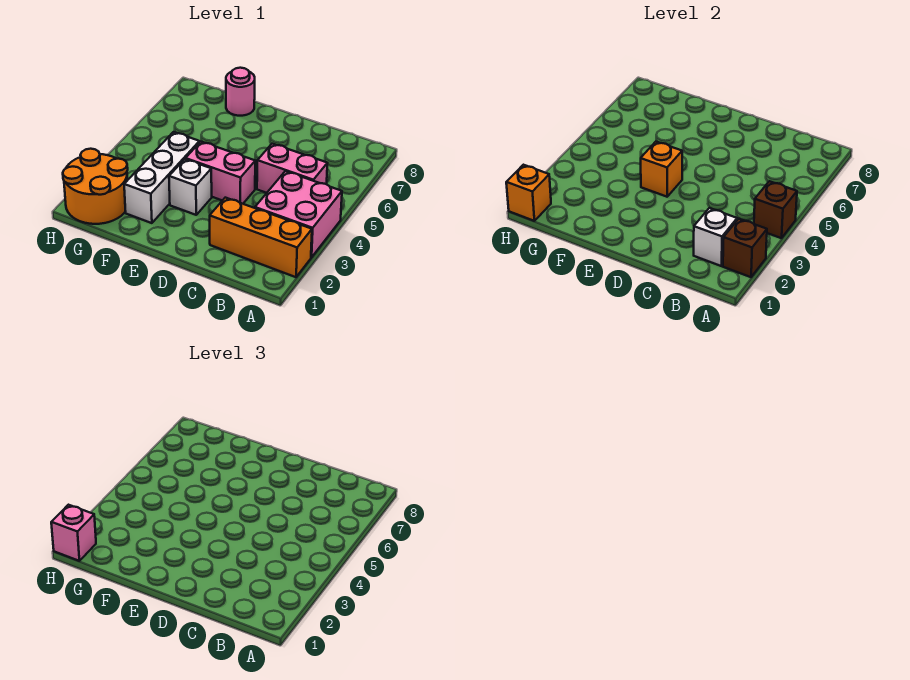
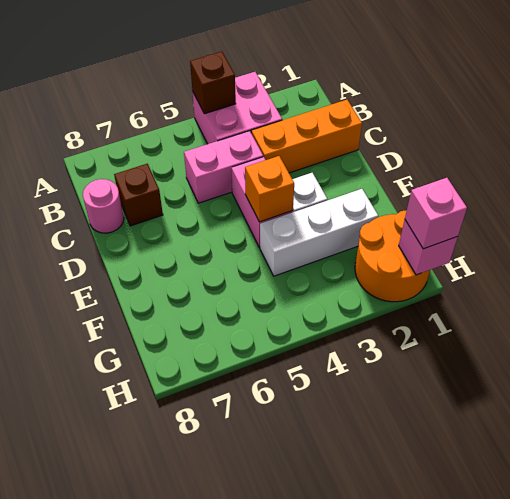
orange 1x3 brick [210,198,312,277] -> orange 1x3 brick turned to [251,100,362,173]
brown 1x1 brick [723,219,767,277] -> brown 1x1 brick moved to [114,164,163,226]
white 1x1 brick [694,208,737,266] -> none
pink 1x2 brick [257,144,327,193] -> pink 1x2 brick turned to [184,131,263,203]
pink 1x1 round brick [226,68,255,116] -> pink 1x1 round brick moved to [83,179,124,233]
orange 1x1 brick [506,165,551,221] -> pink 1x1 brick [399,220,458,275]

